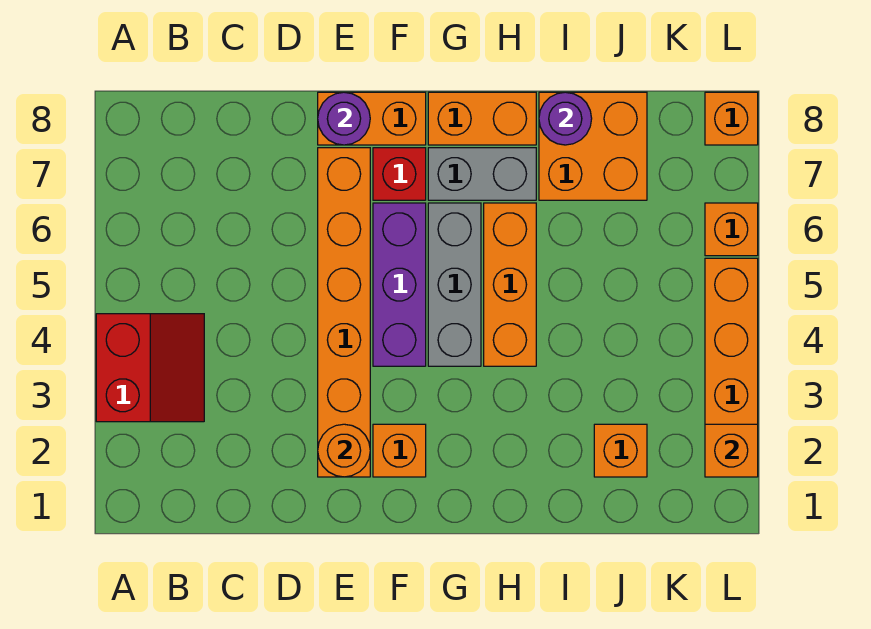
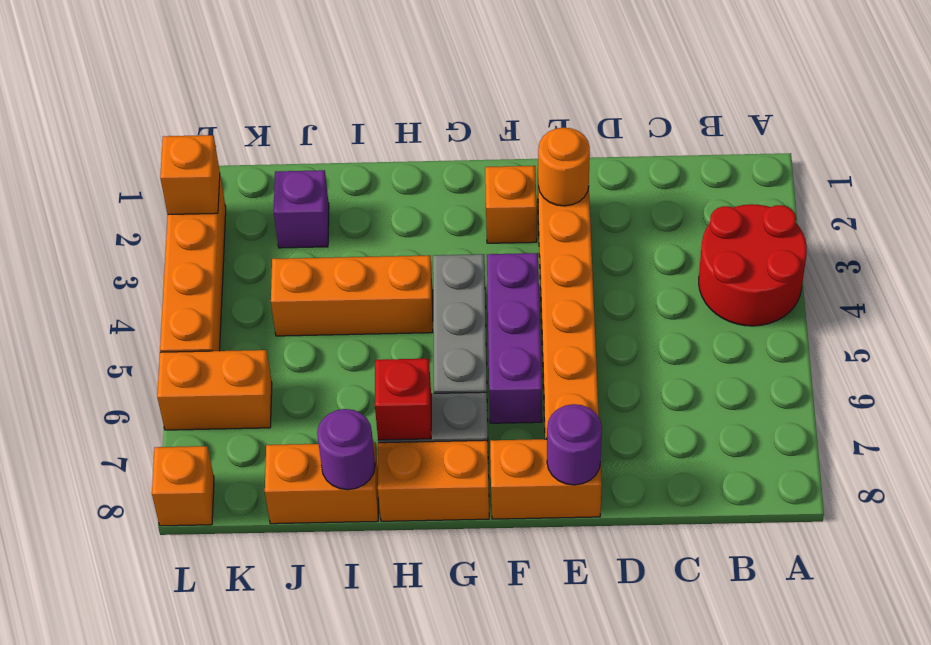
red 2x2 slope [96,314,204,422] -> red 2x2 round brick [699,204,807,326]
red 1x1 brick [373,148,426,200] -> red 1x1 brick moved to [375,359,431,440]
orange 1x3 brick [484,203,536,366] -> orange 1x3 brick turned to [271,255,433,336]
orange 2x2 brick [539,92,647,200] -> orange 1x2 brick [265,443,379,524]
orange 1x1 brick [594,424,647,477] -> purple 1x1 brick [274,170,329,248]
orange 1x1 brick [705,203,758,256] -> orange 1x2 brick [157,350,272,430]

